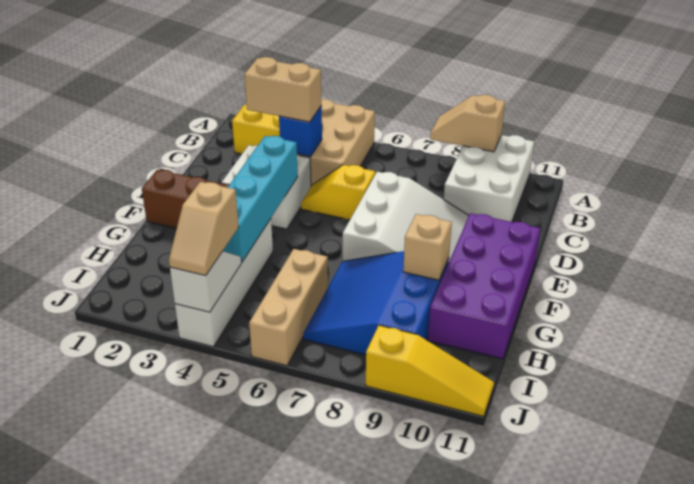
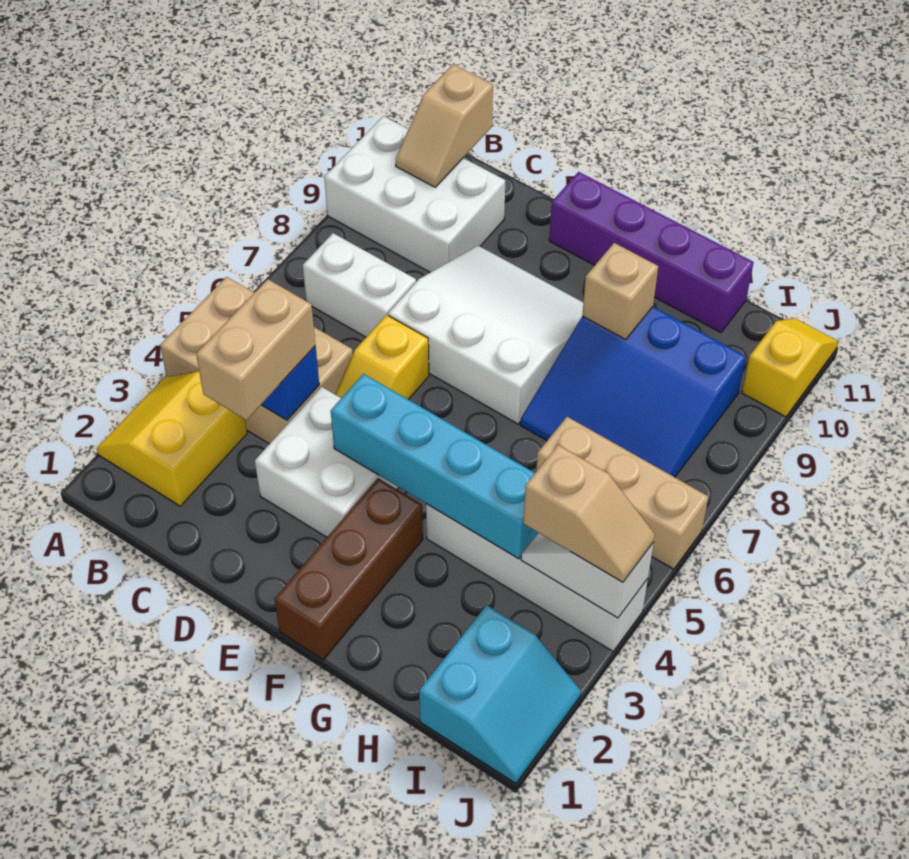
tan 1x2 slope [430,95,505,152] -> tan 1x2 slope moved to [396,64,493,187]
none -> white 1x2 brick [303,233,416,337]
purple 2x4 brick [428,213,540,359] -> purple 1x4 brick [549,172,754,332]
none -> cyan 2x2 slope [419,605,581,783]
yellow 1x3 slope [366,325,494,416] -> yellow 1x2 slope [742,318,838,417]

